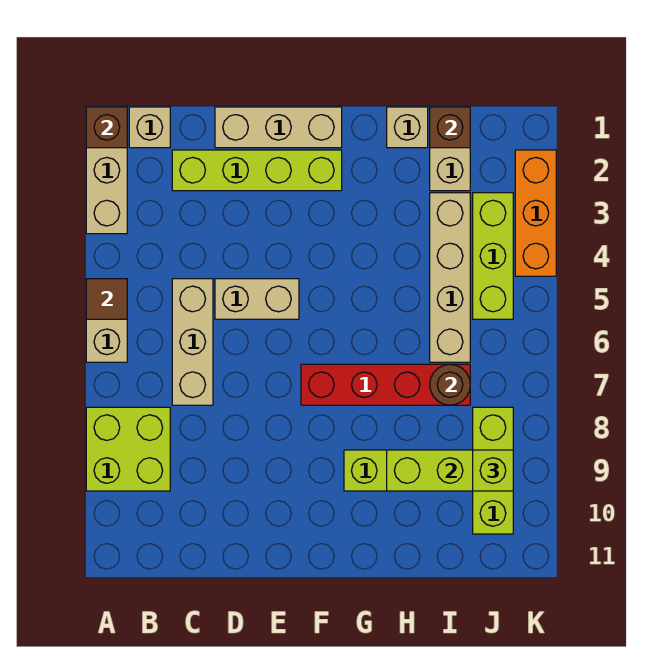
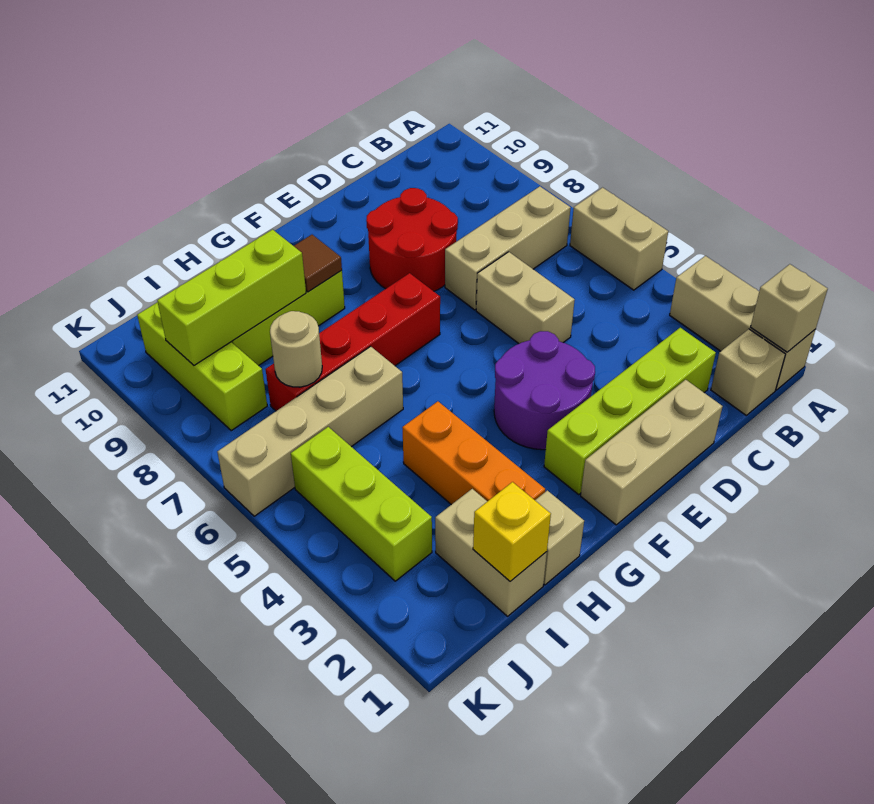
brown 1x1 brick [86,107,127,148] -> tan 1x1 brick [751,264,828,352]
brown 1x1 tile [86,279,127,319] -> brown 1x1 tile moved to [294,235,342,292]
lime 2x2 brick [86,407,170,491] -> none
tan 1x3 brick [172,279,213,405] -> tan 1x3 brick turned to [445,186,571,310]
tan 1x2 brick [215,279,299,319] -> tan 1x2 brick turned to [476,252,575,344]
none -> red 2x2 round brick [366,188,458,291]
none -> purple 2x2 round brick [494,331,595,450]
brown 1x1 brick [430,107,470,148] -> yellow 1x1 brick [473,482,551,581]
tan 1x4 brick [430,193,470,362] -> tan 1x4 brick turned to [217,346,403,516]
brown 1x1 round brick [430,364,470,405] -> tan 1x1 round brick [270,311,322,387]
lime 1x1 brick [473,450,513,491] -> none
orange 1x3 brick [515,150,556,276] -> orange 1x3 brick moved to [402,401,545,505]

